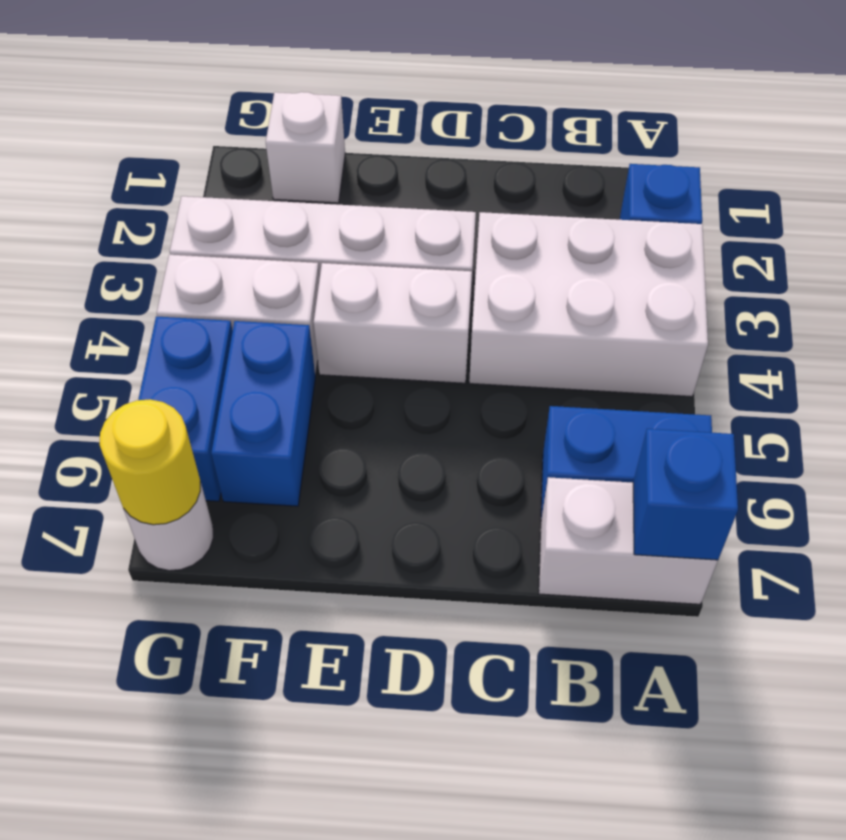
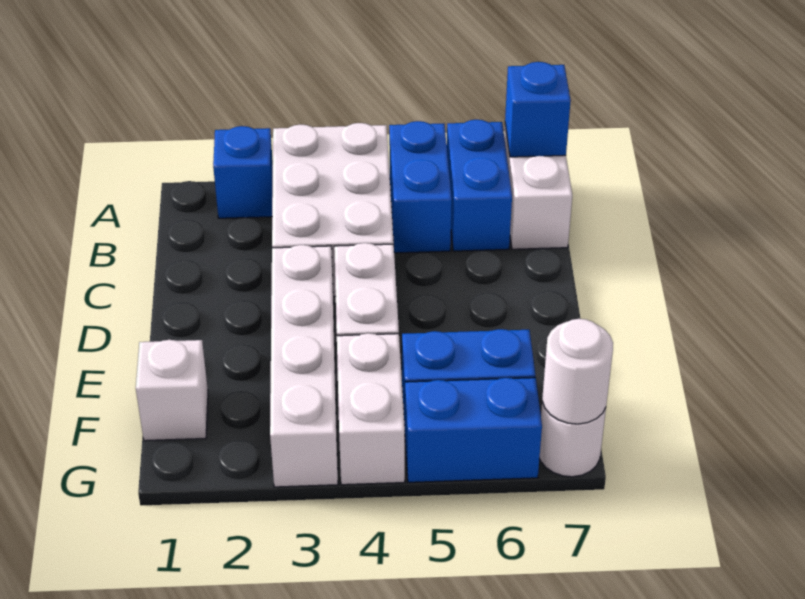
none -> blue 1x2 brick [389,121,452,253]
yellow 1x1 round brick [100,399,200,525] -> white 1x1 round brick [542,319,613,424]

